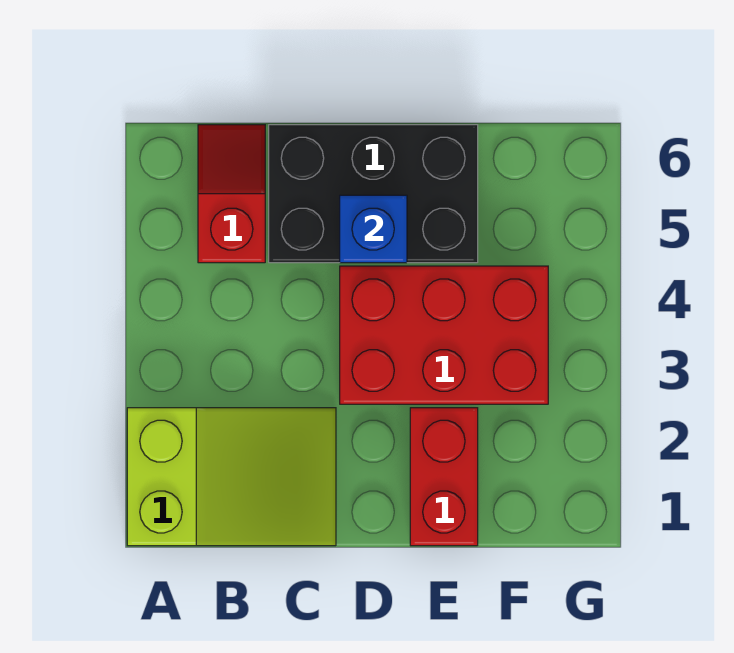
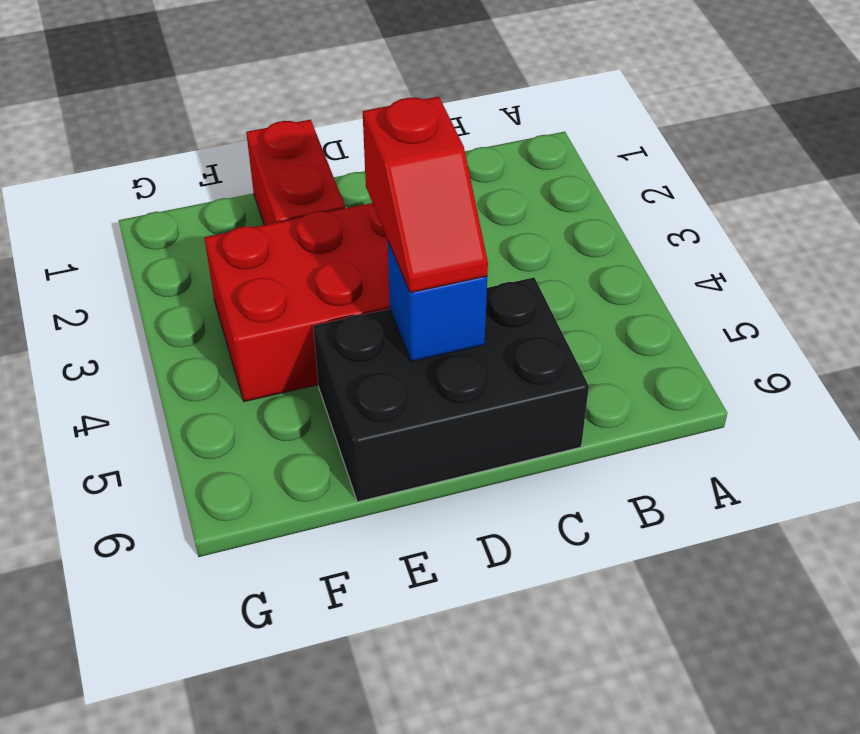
lime 2x3 slope [127,408,336,546] -> none
red 1x2 slope [198,125,265,263] -> red 1x2 slope moved to [363,97,488,293]

